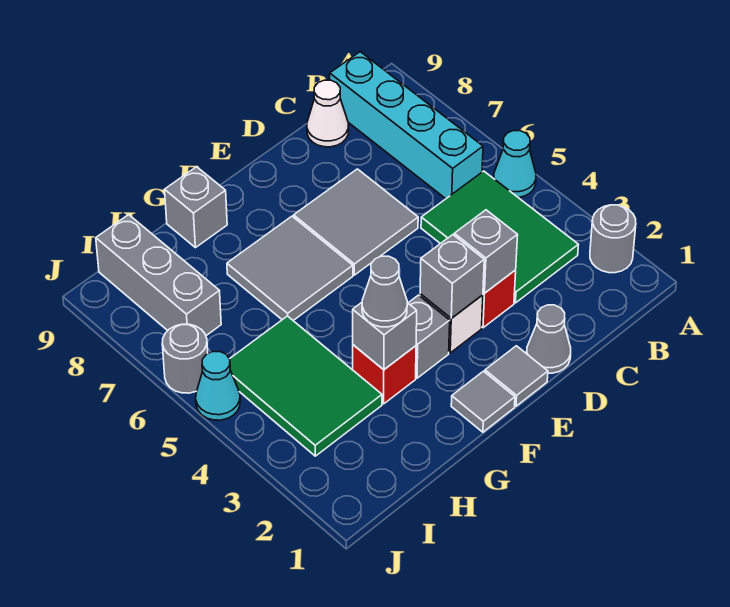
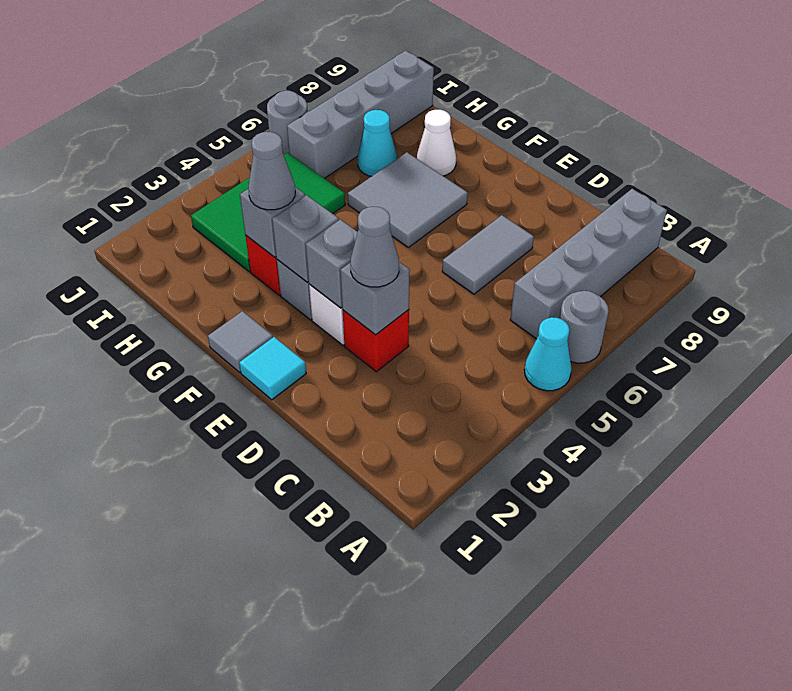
grey 1x1 round brick [590,205,636,273] -> grey 1x1 round brick moved to [560,291,609,363]
green 2x3 tile [421,171,578,303] -> none
cyan 1x4 brick [330,52,483,199] -> grey 1x4 brick [510,189,667,339]
white 1x1 cone [307,80,349,147] -> white 1x1 cone moved to [417,110,456,176]
grey 1x1 cone [527,305,571,373] -> grey 1x1 cone moved to [350,207,399,287]
grey 2x2 tile [294,169,418,275] -> grey 1x2 tile [442,215,534,294]
grey 1x1 tile [485,346,548,406] -> cyan 1x1 tile [239,337,306,400]
grey 1x1 brick [165,167,227,248] -> grey 1x1 brick moved to [272,195,339,282]
grey 1x3 brick [96,215,221,336] -> grey 1x4 brick [287,51,434,178]
cyan 1x1 cone [196,351,240,420] -> cyan 1x1 cone moved to [358,110,397,176]

